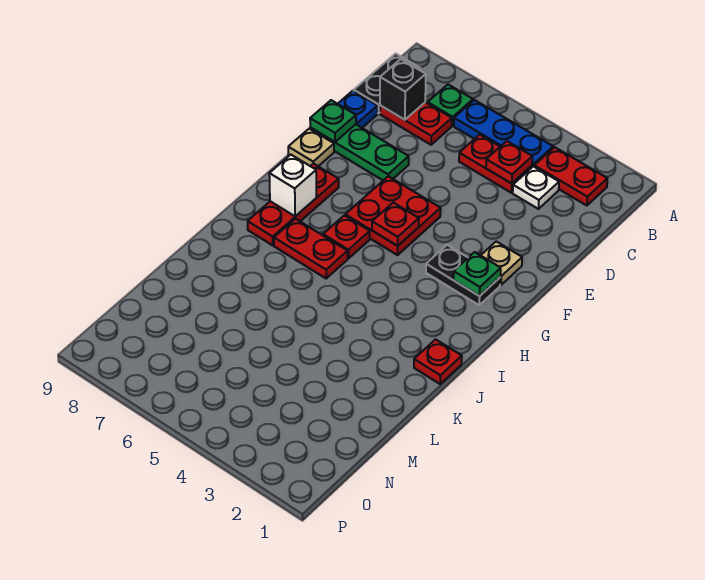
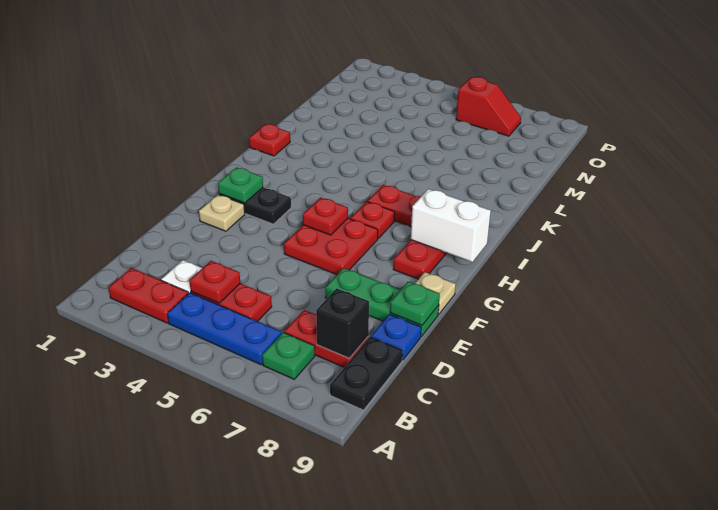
white 1x1 brick [269,155,316,216] -> white 1x2 brick [411,189,491,262]
none -> red 1x2 slope [456,77,521,136]

